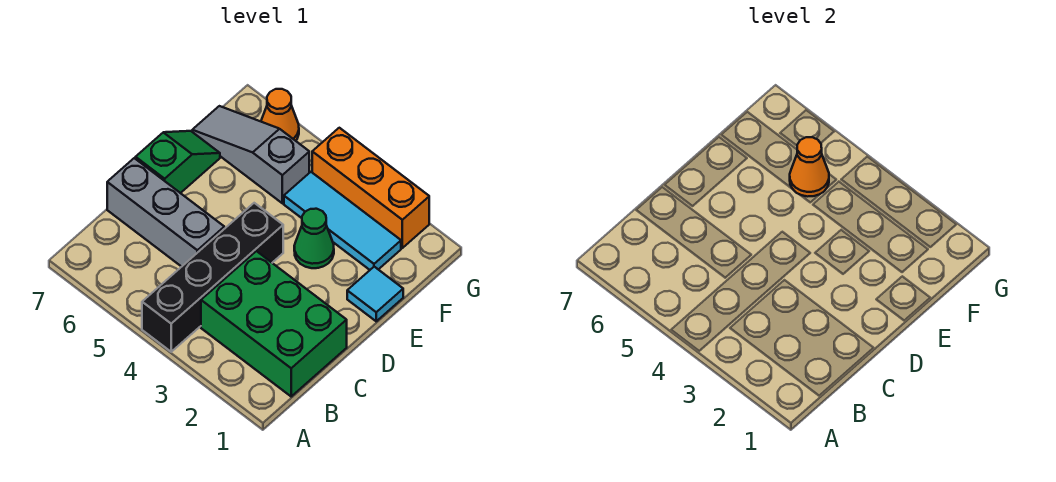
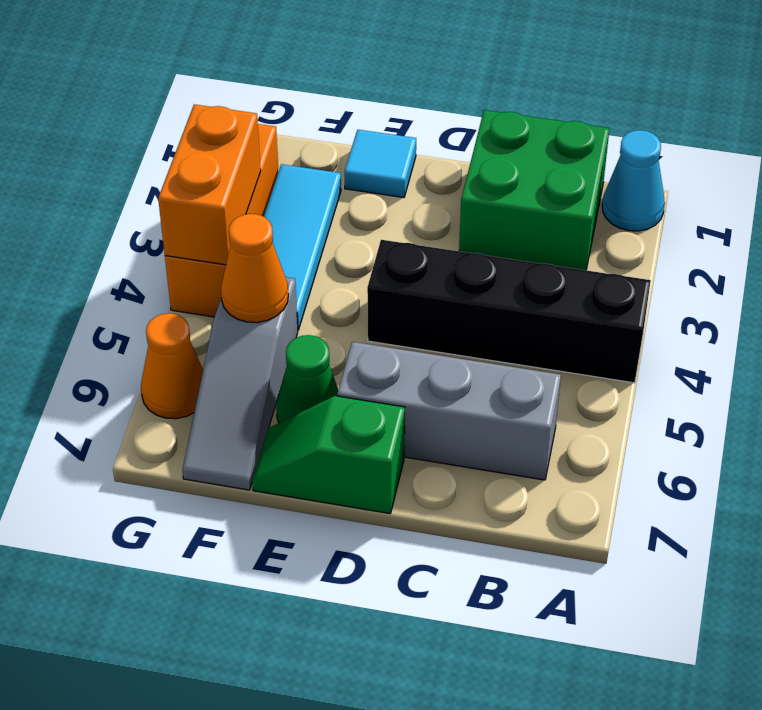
none -> cyan 1x1 cone [602,130,665,231]
green 2x3 brick [201,251,347,396] -> green 2x2 brick [459,110,610,270]
grey 1x3 brick [107,158,224,267] -> grey 1x3 brick turned to [337,342,561,480]
green 1x1 cone [294,209,334,268] -> green 1x1 cone moved to [276,335,338,423]
none -> orange 1x2 brick [158,104,261,265]

